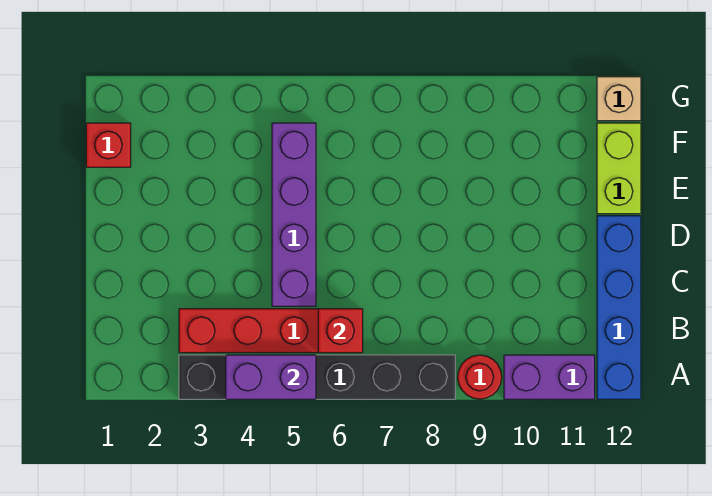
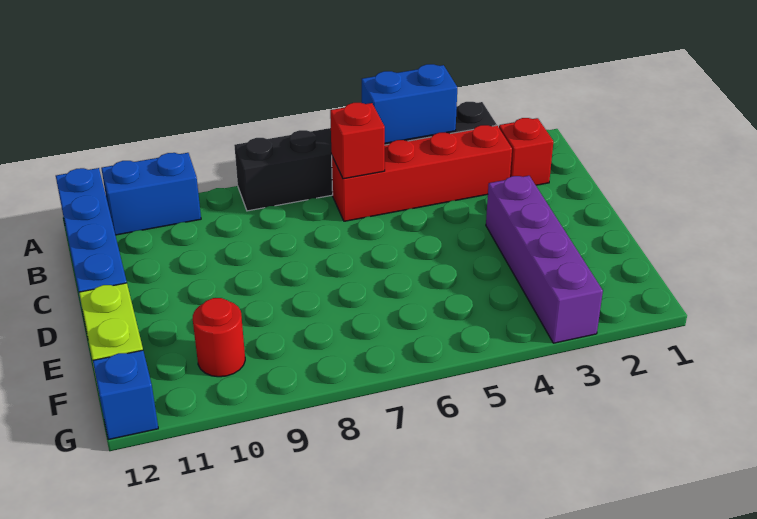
purple 1x2 brick [226,355,316,399] -> blue 1x2 brick [362,64,457,143]
red 1x1 round brick [458,355,502,399] -> red 1x1 round brick moved to [193,298,245,377]
purple 1x2 brick [504,355,595,399] -> blue 1x2 brick [101,153,201,235]
purple 1x4 brick [272,123,316,306] -> purple 1x4 brick moved to [486,176,603,343]
red 1x1 brick [86,123,131,167] -> red 1x1 brick moved to [499,118,553,185]
tan 1x1 brick [597,77,641,121] -> blue 1x1 brick [93,350,158,440]

